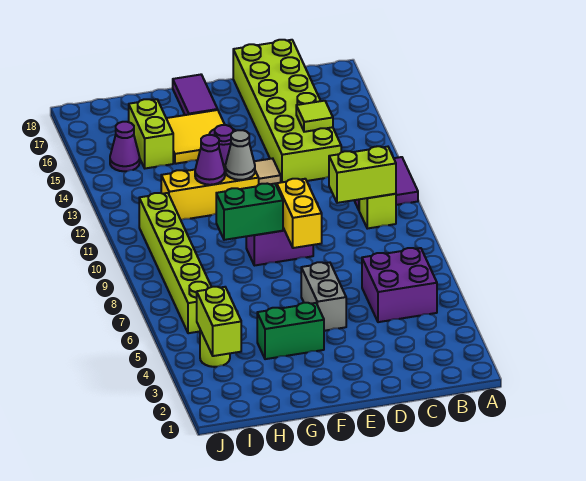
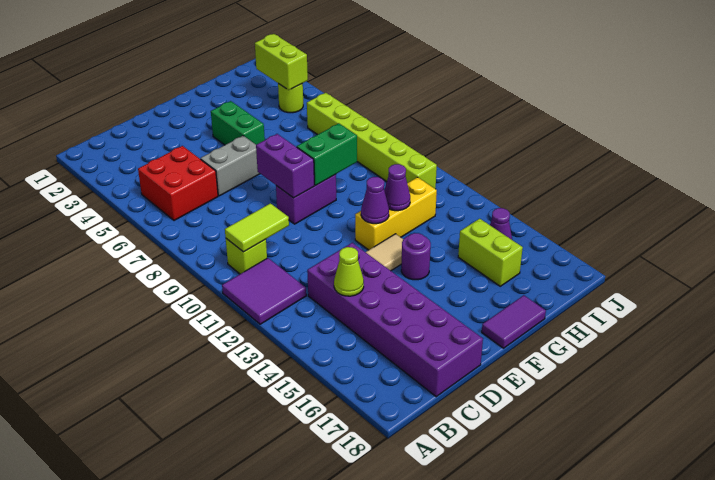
purple 2x2 brick [362,248,437,322] -> red 2x2 brick [138,146,218,221]
lime 1x2 brick [329,146,396,203] -> lime 1x2 tile [225,203,289,252]
lime 2x6 brick [233,40,341,182] -> purple 2x6 brick [307,243,483,397]
lime 1x1 tile [296,101,333,132] -> lime 1x1 cone [334,247,364,296]
grey 1x2 brick [301,262,346,331] -> grey 1x2 brick turned to [200,136,260,196]
yellow 1x2 brick [277,179,322,248] -> purple 1x2 brick [256,134,314,198]
green 1x2 brick [257,303,324,359] -> green 1x2 brick turned to [211,101,265,145]
grey 1x1 cone [225,130,255,180] -> purple 1x1 cone [361,177,389,224]
yellow 2x2 tile [166,110,225,164] -> none
purple 1x2 tile [173,75,218,115] -> purple 1x2 tile turned to [482,295,546,348]

